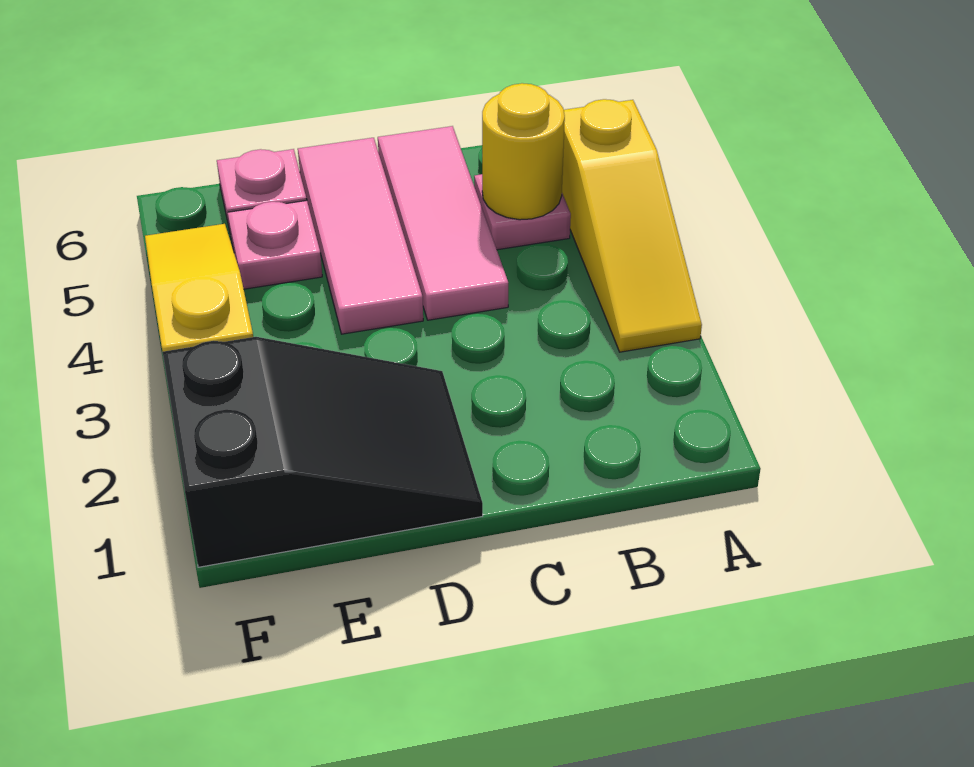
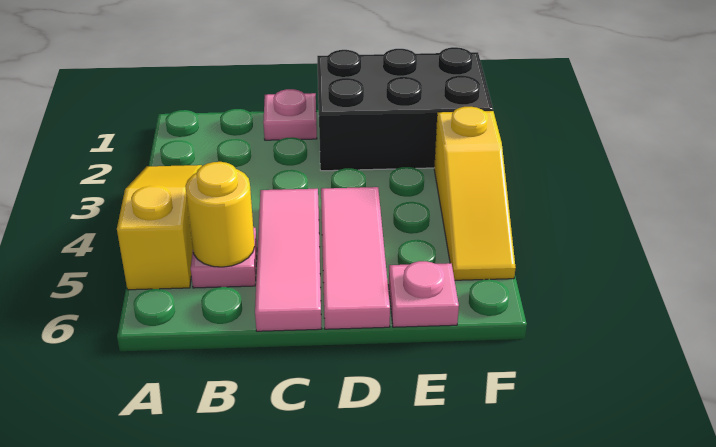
black 2x3 slope [163,337,483,567] -> black 2x3 brick [317,47,493,171]
pink 1x1 plate [228,200,322,289] -> pink 1x1 plate moved to [263,89,317,140]

